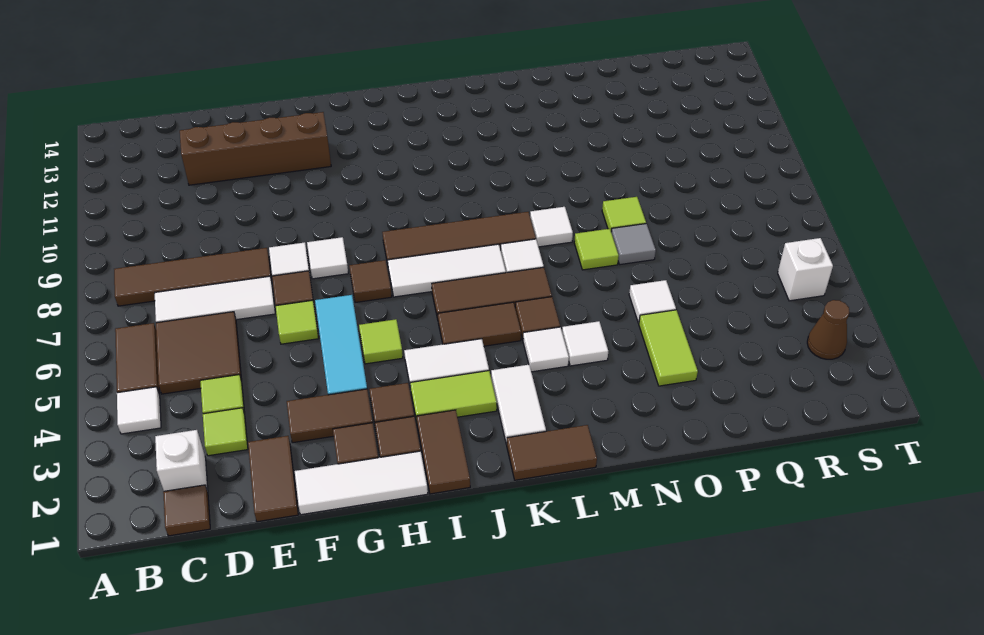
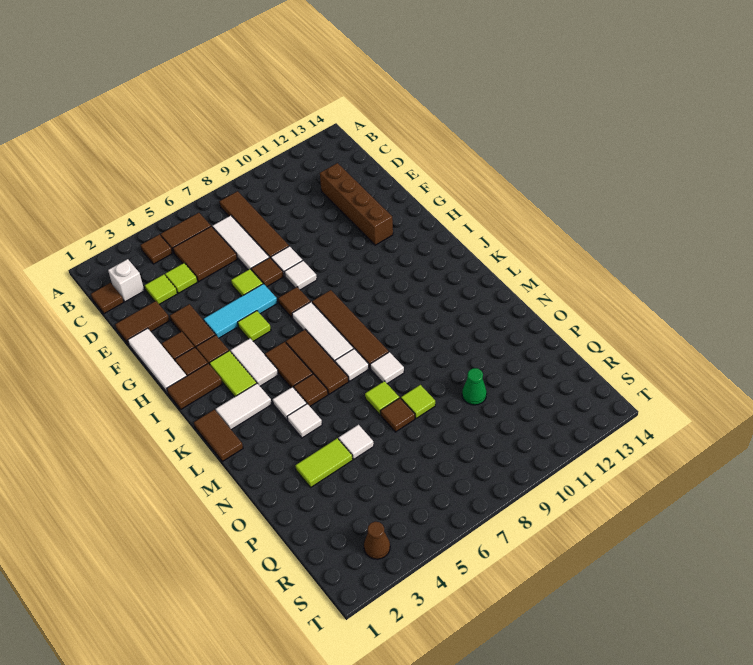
white 1x1 tile [117,387,161,434] -> brown 1x1 tile [141,234,172,264]
grey 1x1 tile [611,224,656,265] -> brown 1x1 tile [380,398,415,432]
none -> green 1x1 cone [462,368,487,405]
white 1x1 brick [778,238,833,301] -> none

